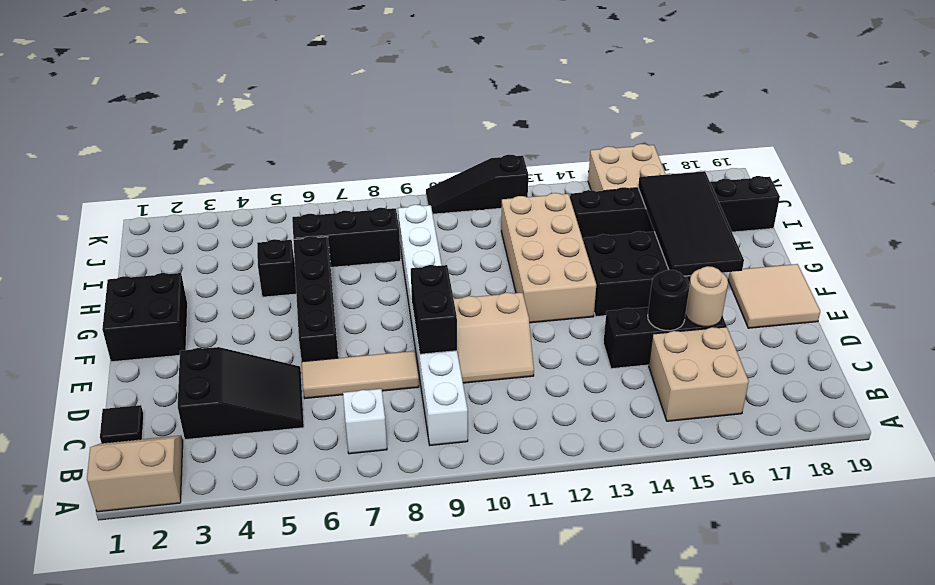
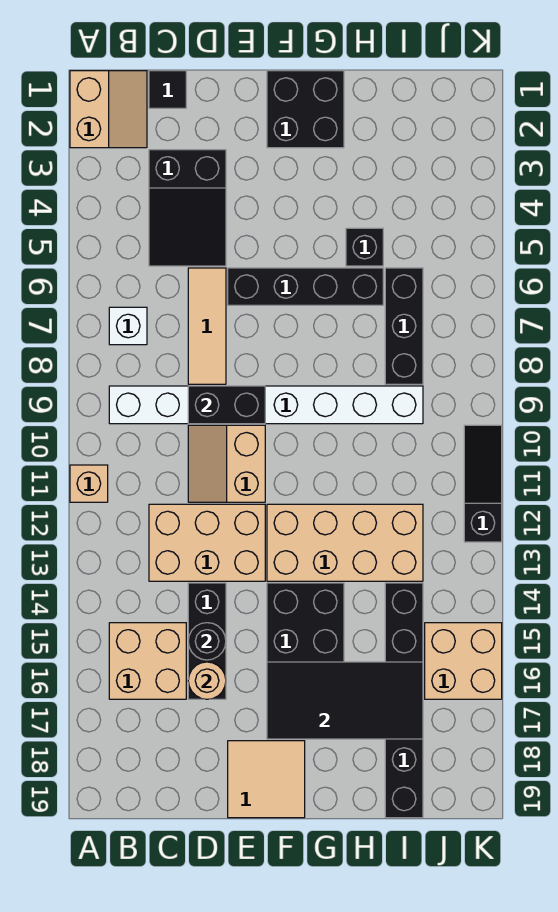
none -> tan 1x1 brick [70,465,108,502]
none -> tan 2x3 brick [149,504,265,581]

